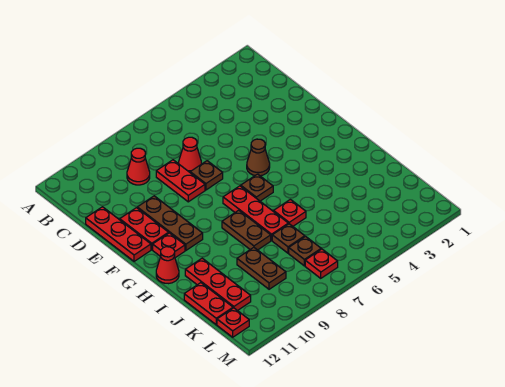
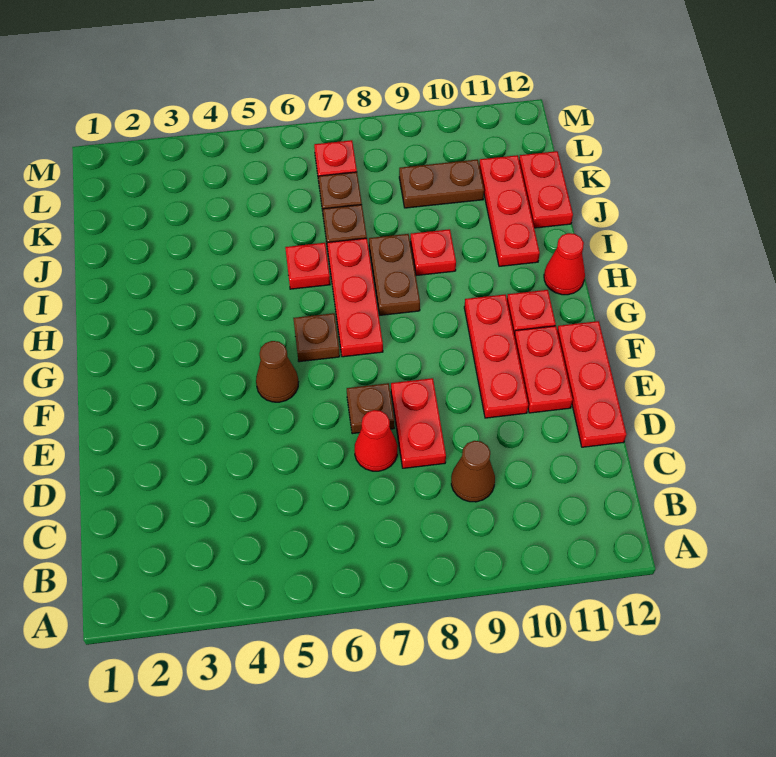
red 1x1 cone [127,148,150,185] -> brown 1x1 cone [451,441,495,502]
brown 1x3 plate [137,196,203,251] -> red 1x3 plate [464,295,528,418]
brown 1x2 plate [237,247,286,289] -> brown 1x2 plate turned to [399,160,484,208]
red 1x1 plate [217,308,249,337] -> red 1x1 plate moved to [410,229,456,276]

